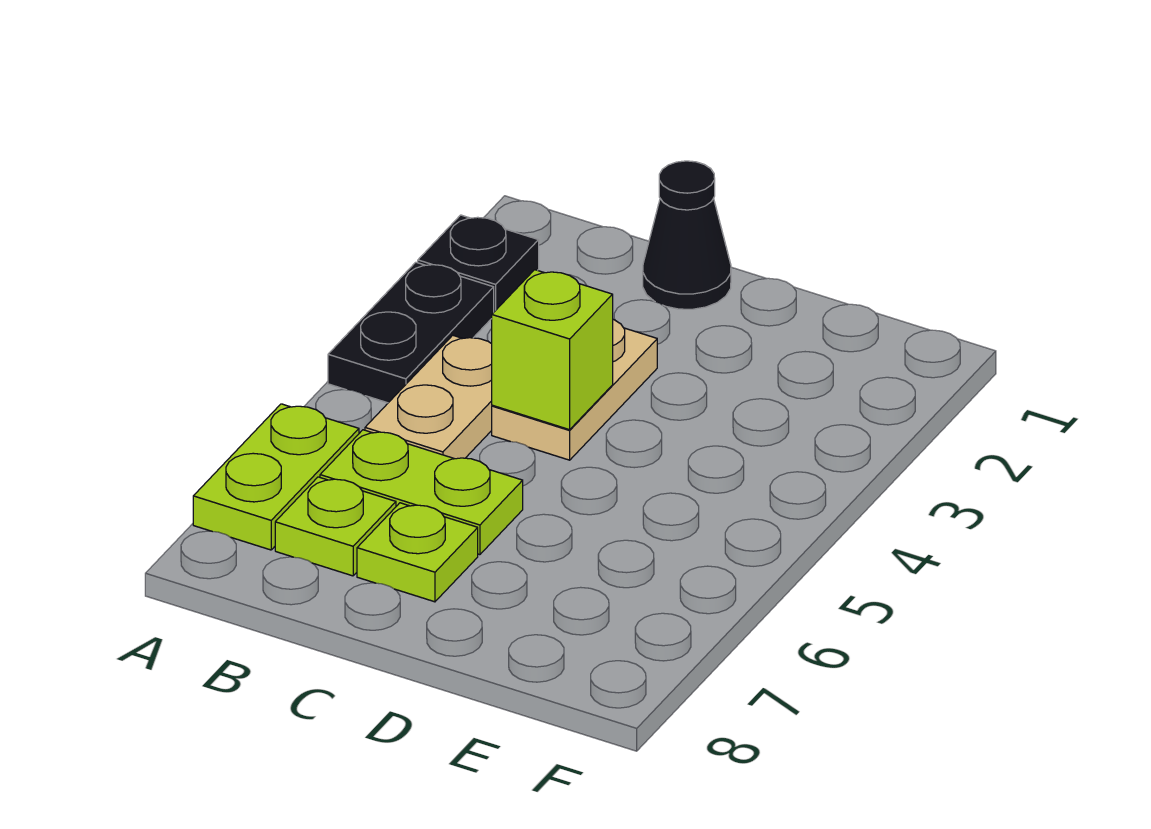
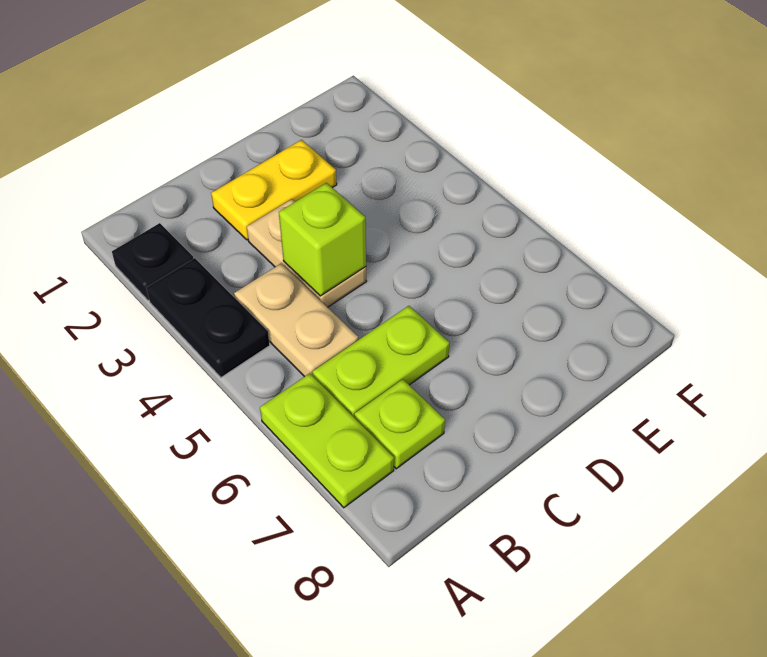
black 1x1 cone [643,161,731,309] -> none
none -> yellow 1x2 plate [211,140,337,240]
lime 1x1 plate [357,503,478,602] -> none

